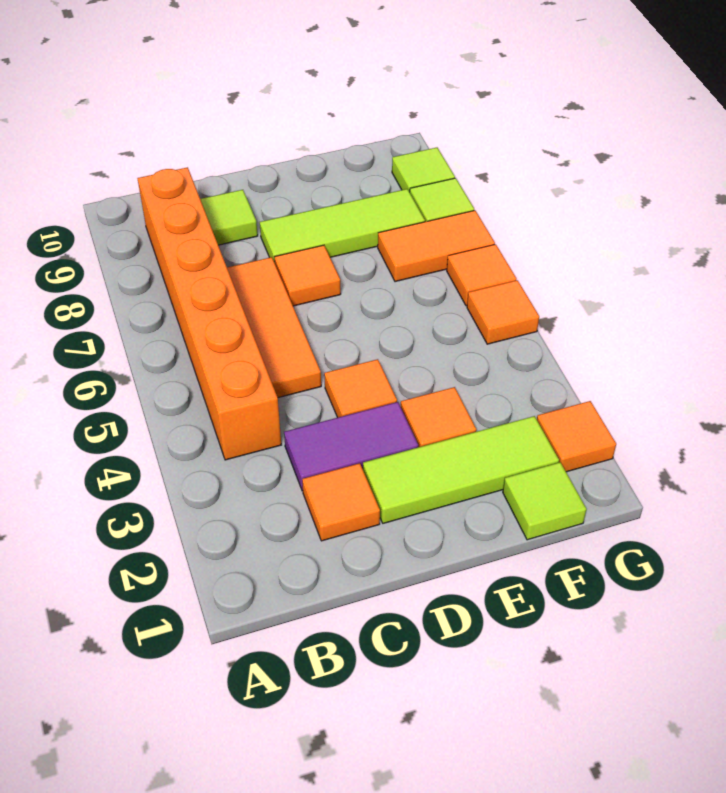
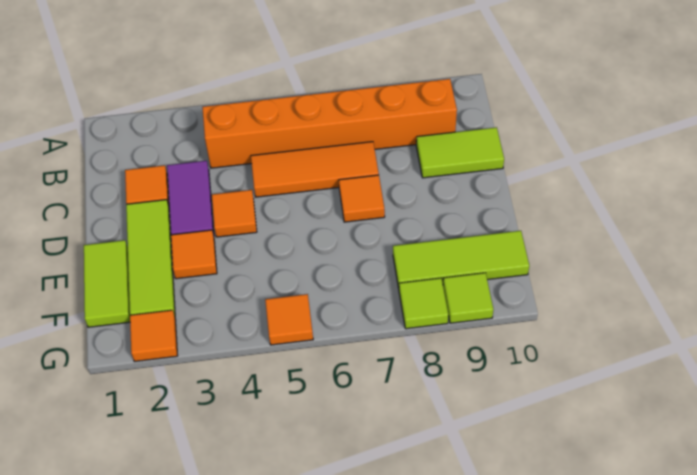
lime 1x1 tile [200,190,258,245] -> lime 1x2 tile [416,127,504,178]
lime 1x3 tile [260,189,425,263] -> lime 1x3 tile turned to [393,231,529,288]
lime 1x1 tile [503,462,587,540] -> lime 1x2 tile [84,240,130,327]
orange 1x2 tile [378,210,495,282] -> none
orange 1x1 tile [447,244,516,306] -> none

